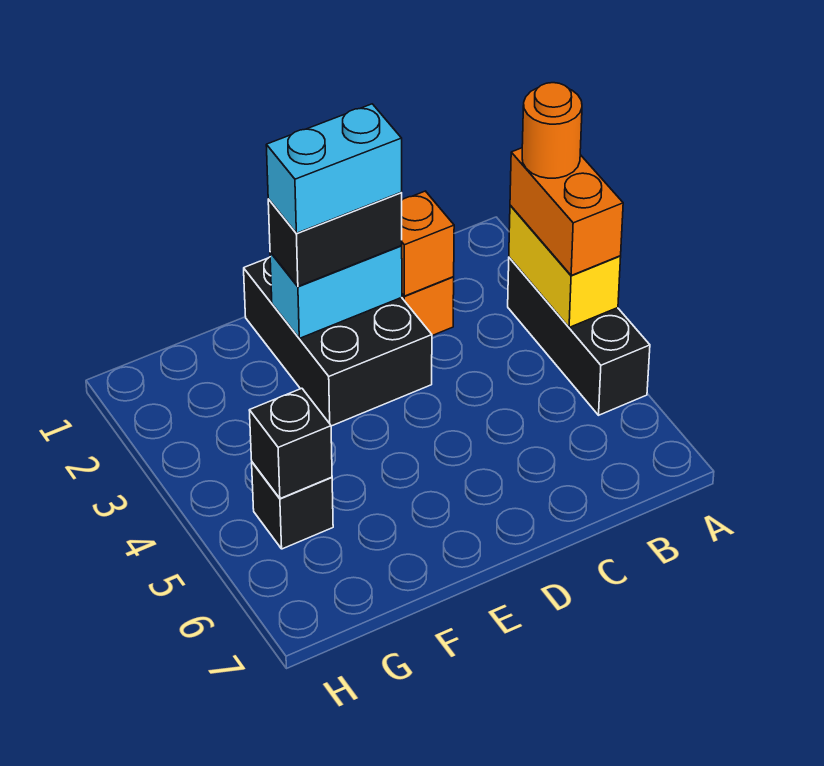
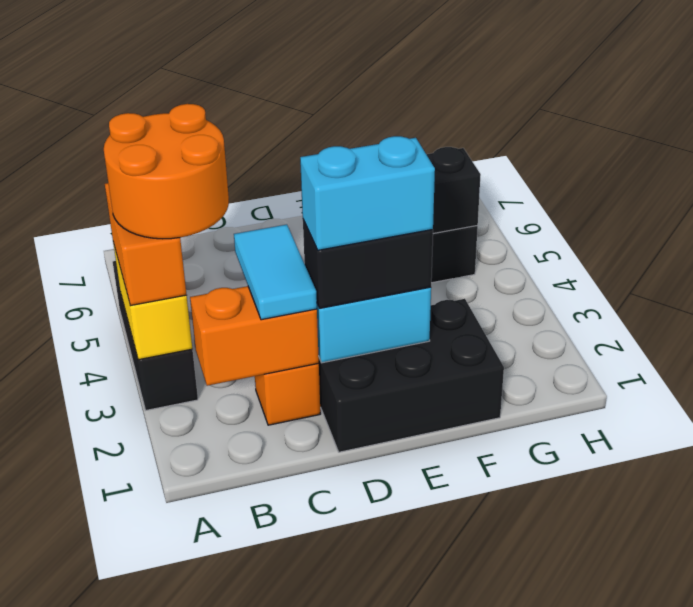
orange 1x1 round brick [522,83,582,178] -> orange 2x2 round brick [104,104,229,239]
orange 1x1 brick [402,191,454,296] -> orange 1x2 brick [190,286,319,386]
none -> cyan 1x2 tile [234,224,317,320]
black 2x3 brick [244,257,432,426] -> black 2x3 brick turned to [319,299,504,452]

